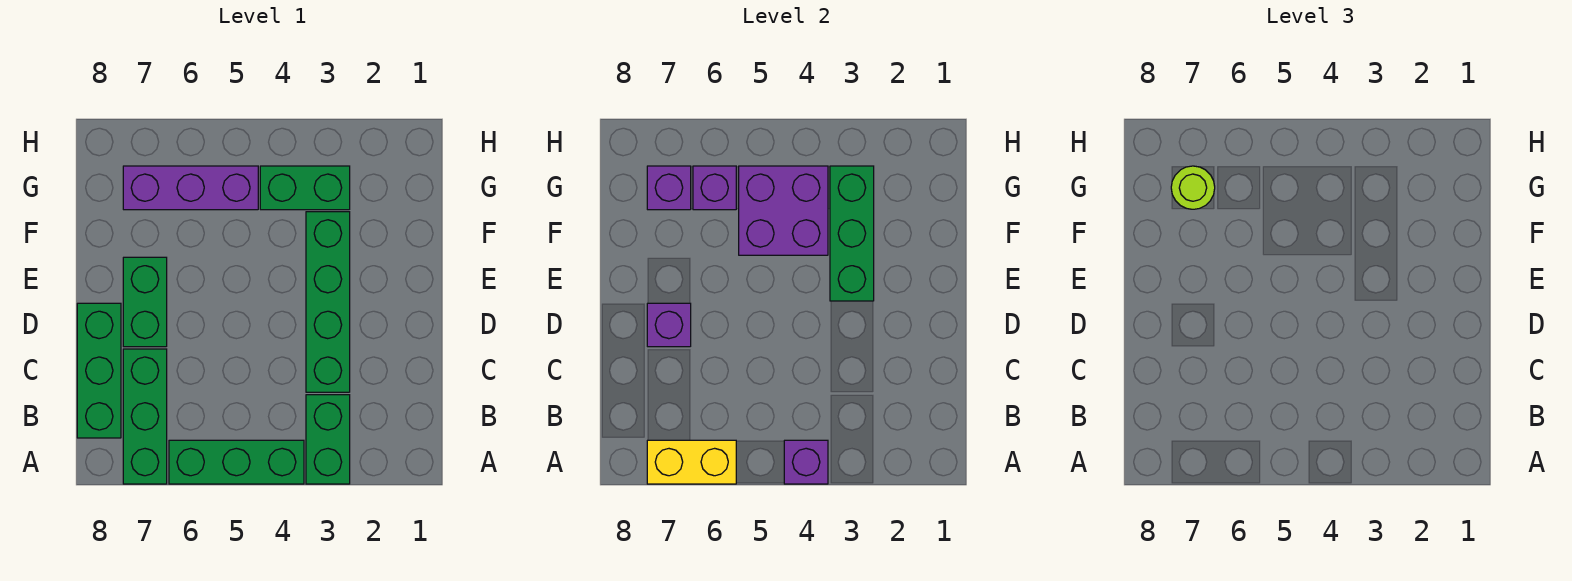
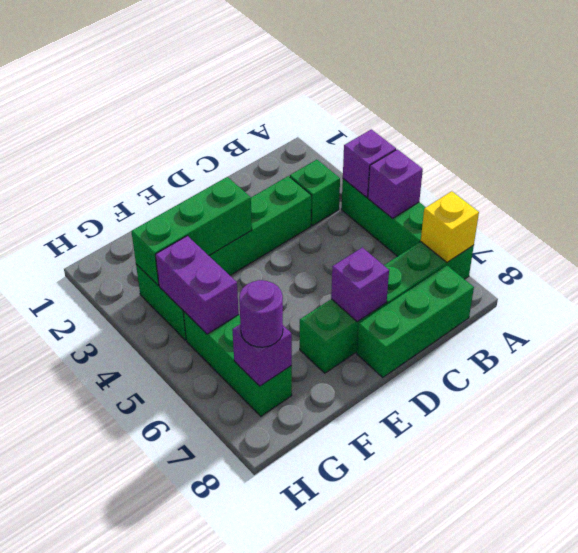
green 1x2 brick [306,395,350,484] -> green 1x1 brick [290,160,340,225]
yellow 1x2 brick [647,440,736,484] -> yellow 1x1 brick [421,191,479,262]
purple 2x2 brick [739,166,828,255] -> purple 1x2 brick [155,236,239,334]
purple 1x3 brick [123,166,258,210] -> green 1x3 brick [184,312,292,416]
purple 1x1 brick [693,166,736,210] -> purple 1x1 brick moved to [368,149,423,218]
lime 1x1 round brick [1171,166,1215,209] -> purple 1x1 round brick [239,280,283,347]

